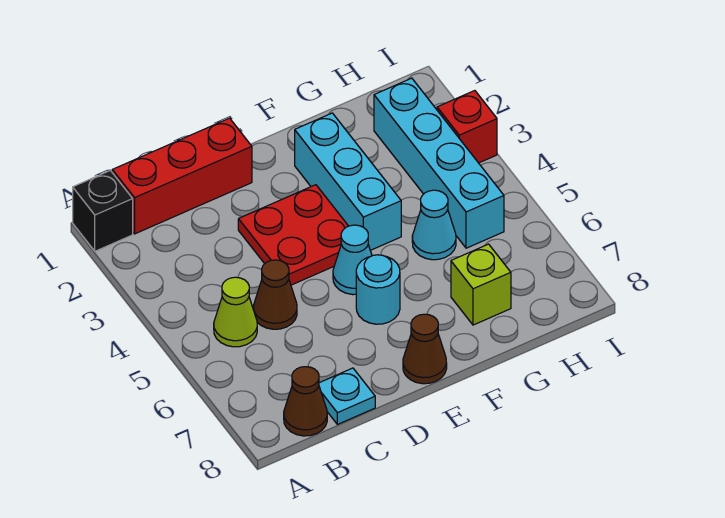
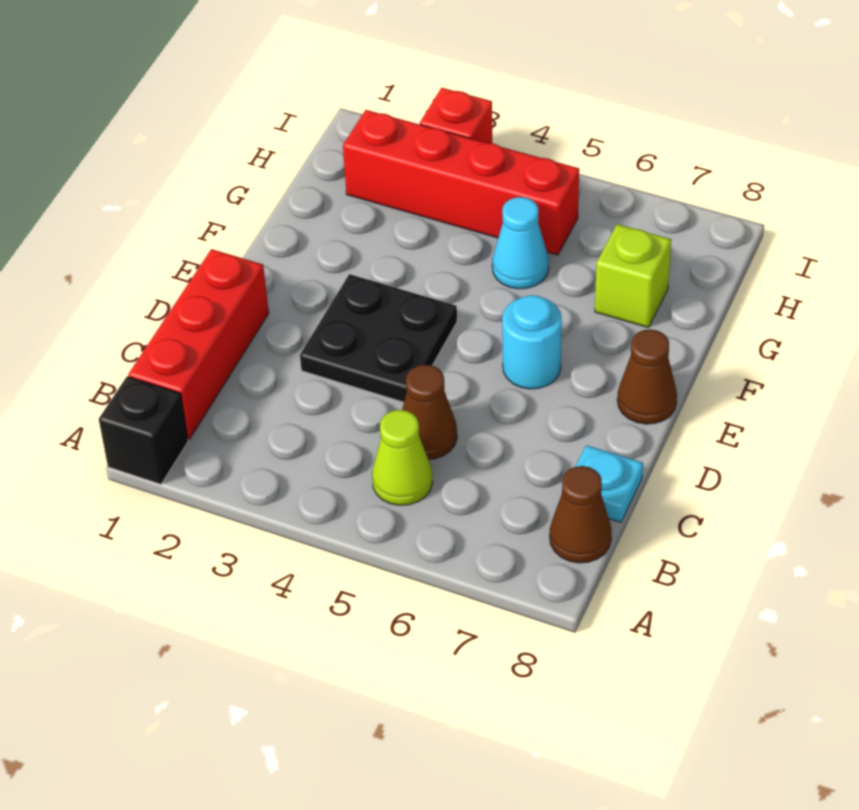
red 2x2 plate [238,185,348,285] -> black 2x2 plate [300,274,457,402]
cyan 1x1 cone [333,225,372,295] -> none
cyan 1x3 brick [295,113,401,250] -> none
cyan 1x4 brick [374,78,504,248] -> red 1x4 brick [343,110,579,255]

